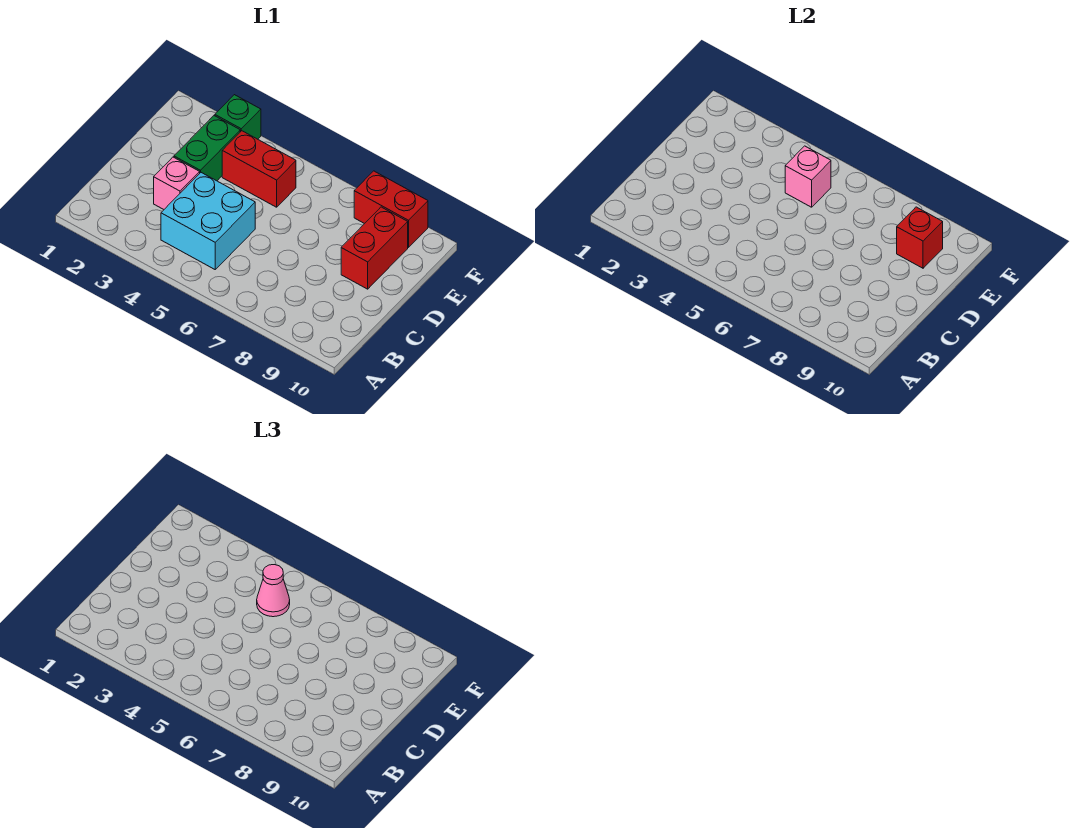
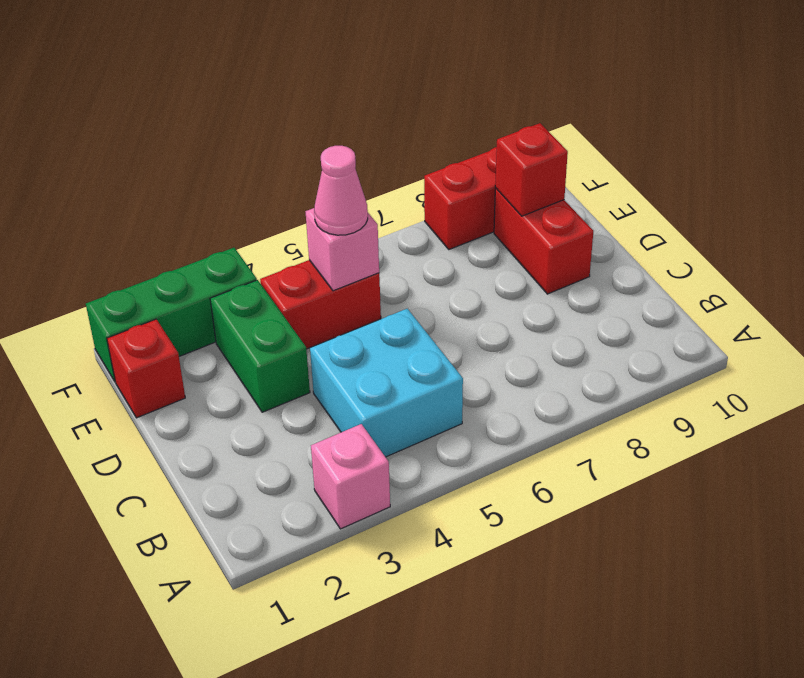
pink 1x1 brick [154,157,200,209] -> pink 1x1 brick moved to [311,424,390,529]
none -> red 1x1 brick [107,319,185,418]
green 1x1 brick [215,95,261,139] -> green 1x3 brick [86,248,257,381]

